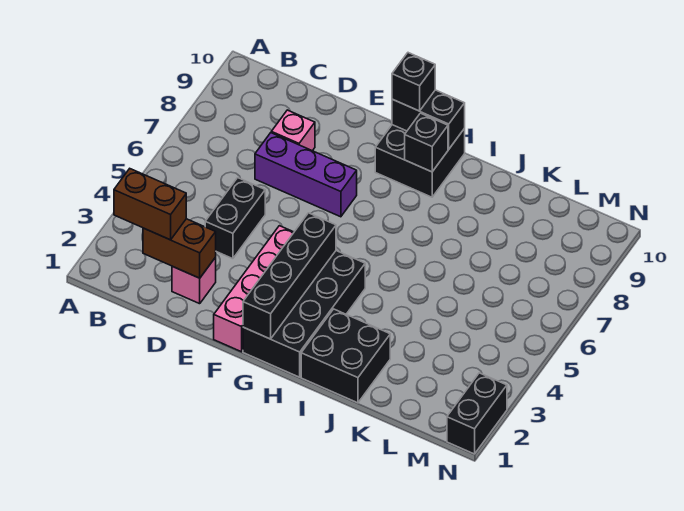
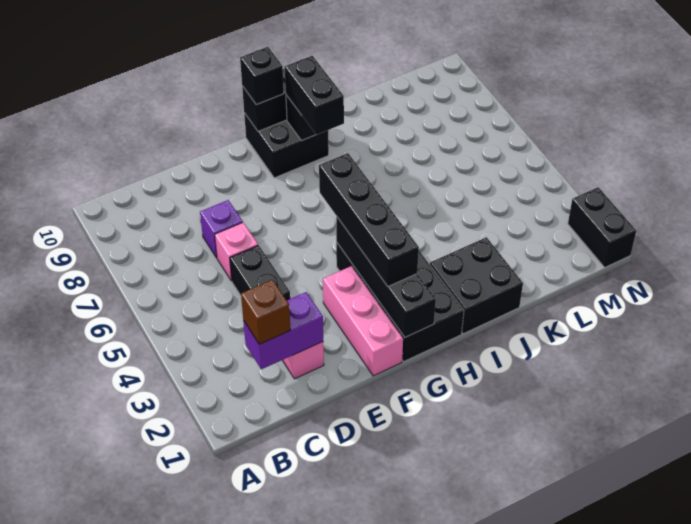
brown 1x2 brick [114,169,186,240] -> brown 1x1 brick [241,280,290,344]
brown 1x2 brick [143,219,216,278] -> purple 1x2 brick [243,292,323,369]
purple 1x3 brick [255,133,357,217] -> purple 1x1 brick [200,200,243,258]
pink 1x1 brick [271,110,315,151] -> pink 1x1 brick moved to [215,222,258,281]
pink 1x4 brick [214,226,294,352] -> pink 1x3 brick [323,266,403,376]
none -> black 1x4 brick [319,153,419,286]
none -> black 1x2 brick [285,56,344,135]

